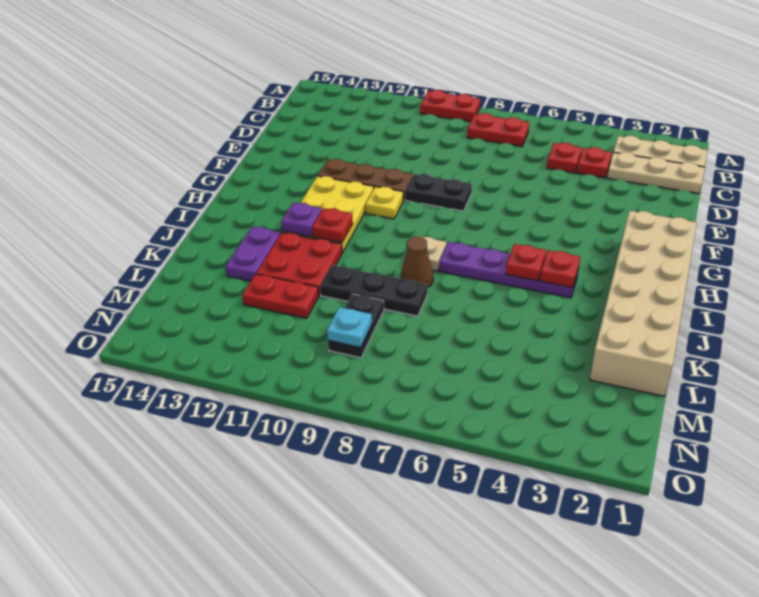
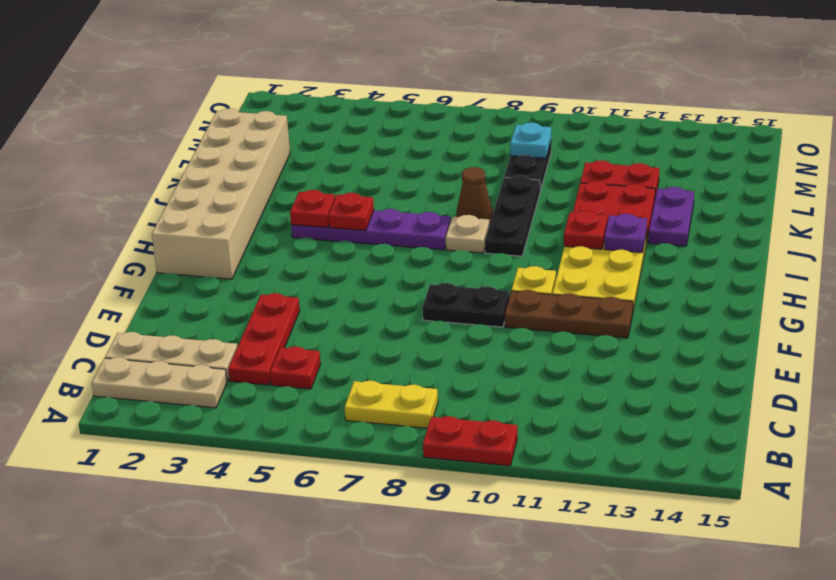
red 1x2 plate [467,113,529,147] -> yellow 1x2 plate [345,381,438,428]
red 1x1 plate [577,147,612,178] -> red 1x3 plate [228,293,300,385]
black 1x3 plate [320,265,428,316] -> black 1x3 plate turned to [485,175,540,256]

